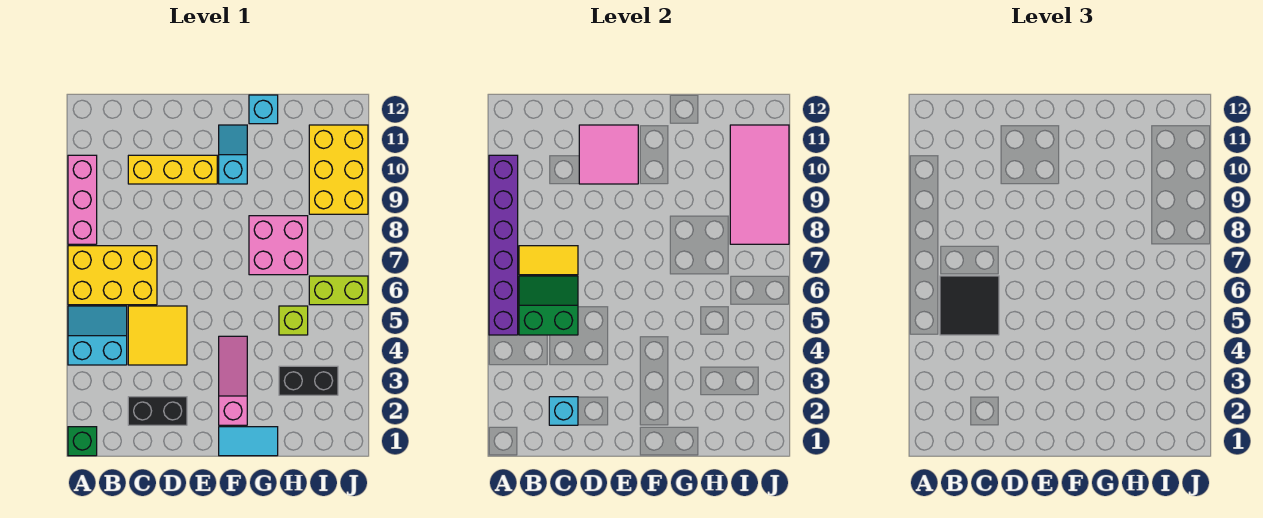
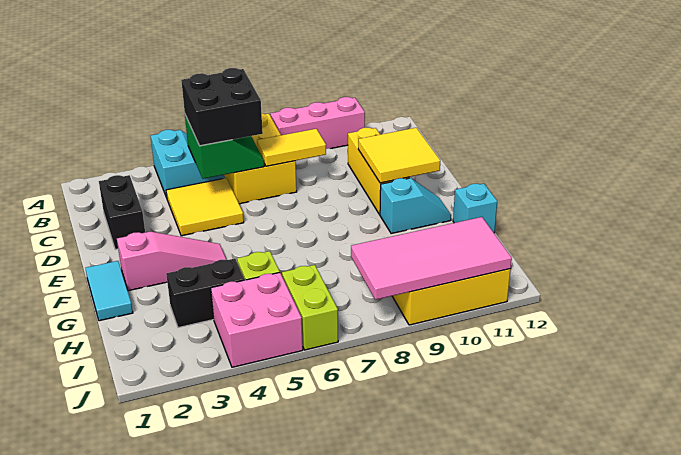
green 1x1 brick [68,427,97,456] -> none
purple 1x6 brick [489,155,518,335] -> none
black 2x2 tile [940,276,999,335] -> black 2x2 brick [181,68,263,146]
yellow 1x2 tile [519,246,578,275] -> yellow 1x2 tile turned to [257,129,326,166]
cyan 1x1 brick [549,397,578,425] -> none
pink 2x2 tile [579,125,638,184] -> yellow 2x2 tile [358,128,440,183]
pink 2x2 brick [249,216,308,275] -> pink 2x2 brick moved to [211,273,303,367]
black 1x2 brick [279,366,338,395] -> black 1x2 brick turned to [166,259,244,328]

